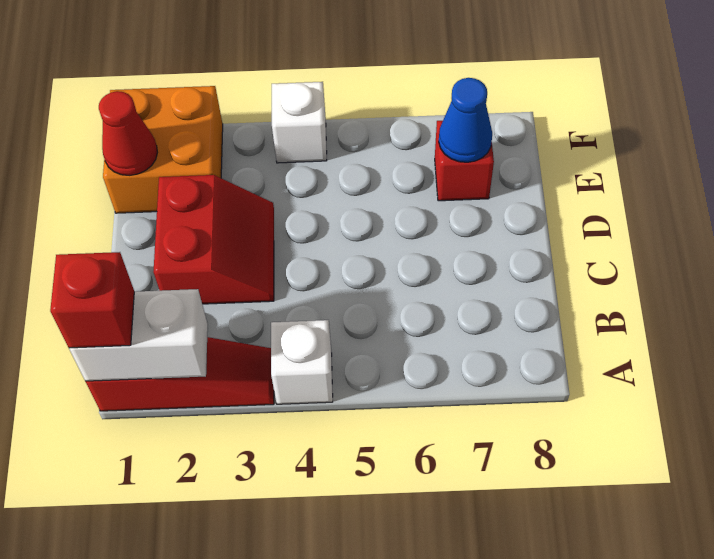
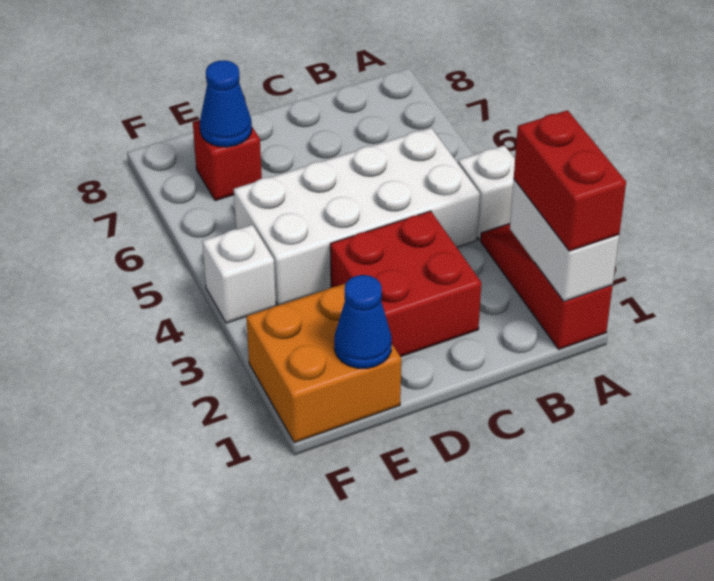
red 1x1 brick [50,252,134,348] -> red 1x2 brick [514,110,626,251]
none -> white 2x4 brick [234,128,480,305]
red 2x2 slope [153,175,274,304] -> red 2x2 brick [330,211,481,357]
red 1x1 cone [99,91,157,175] -> blue 1x1 cone [334,275,392,368]

